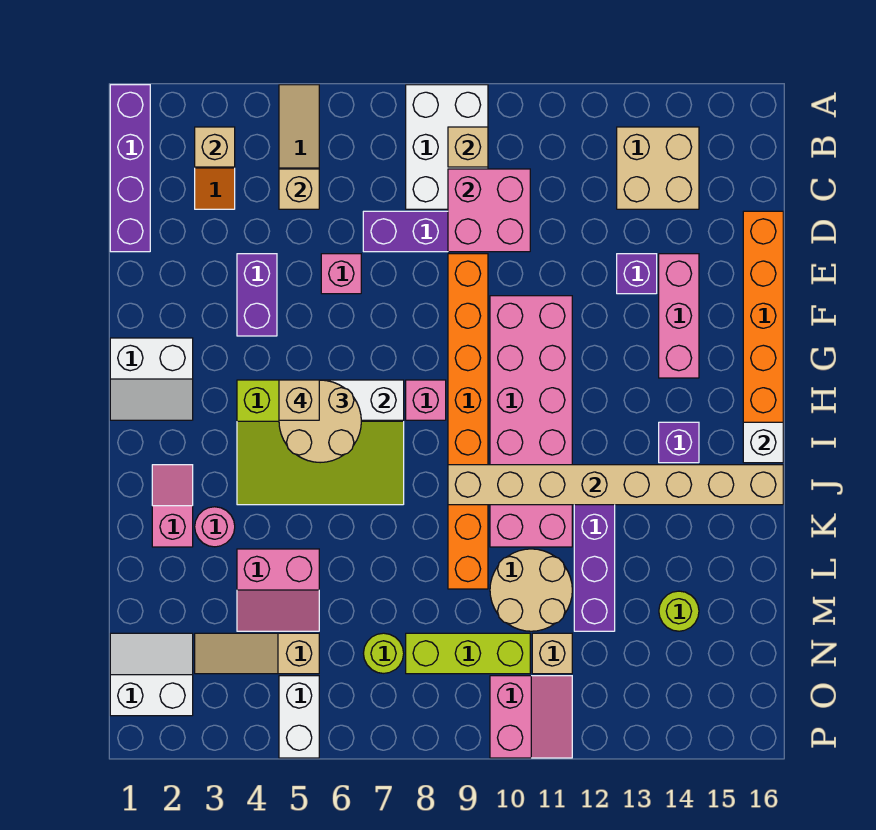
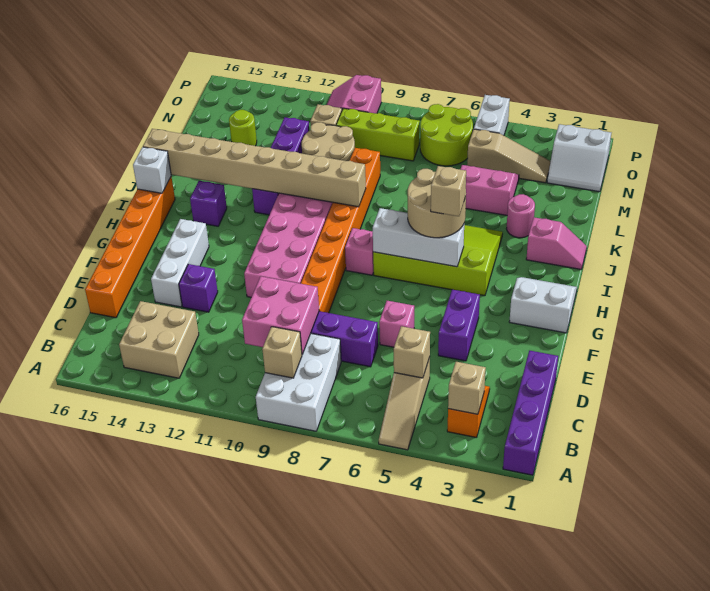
pink 1x3 brick [659,254,699,378] -> white 1x3 brick [151,219,209,307]
pink 1x2 slope [152,465,193,547] -> pink 1x2 slope turned to [526,217,587,269]
lime 1x1 round brick [363,633,404,673] -> lime 2x2 round brick [420,104,473,166]

